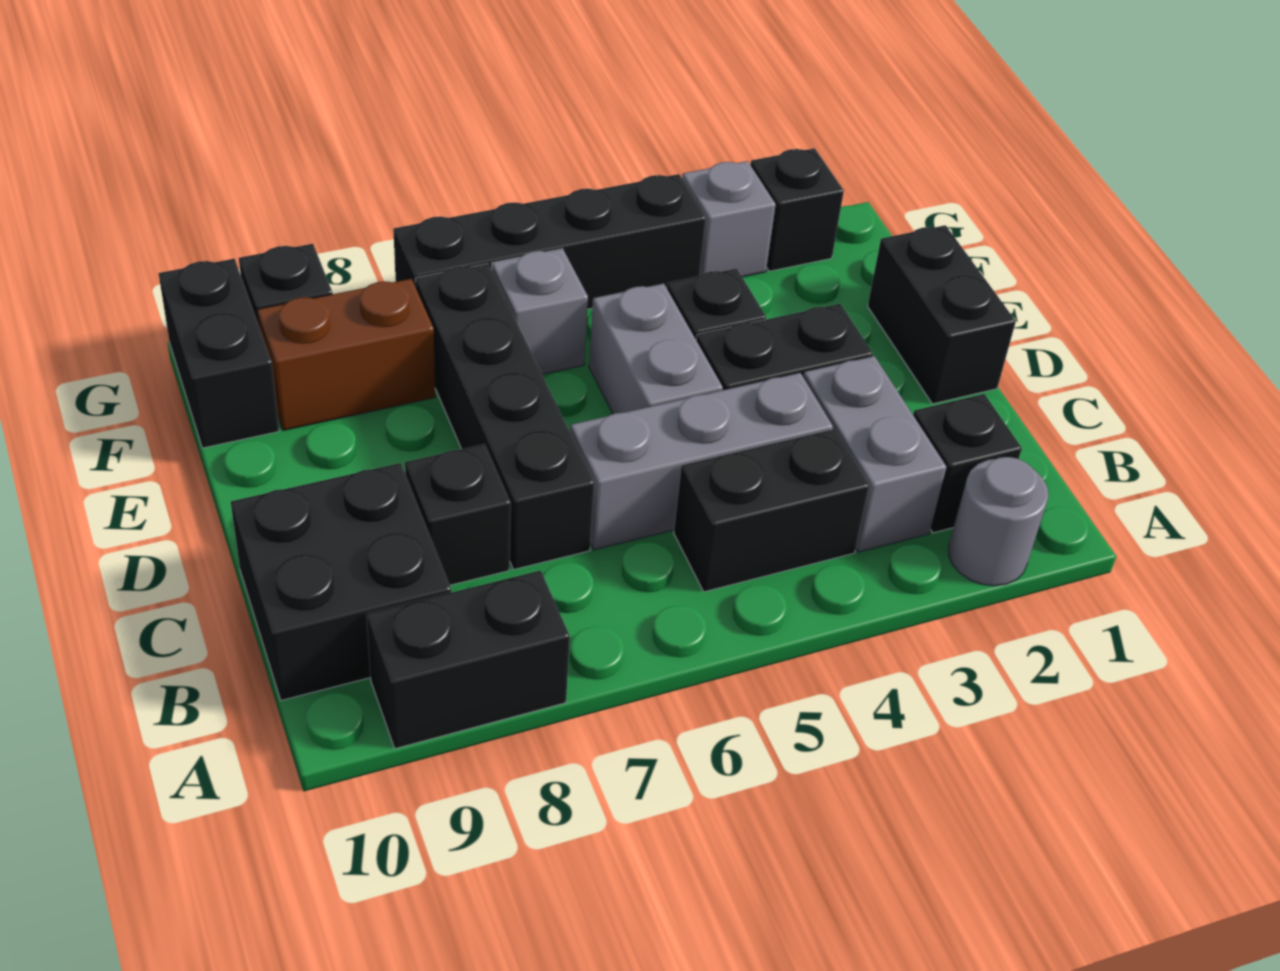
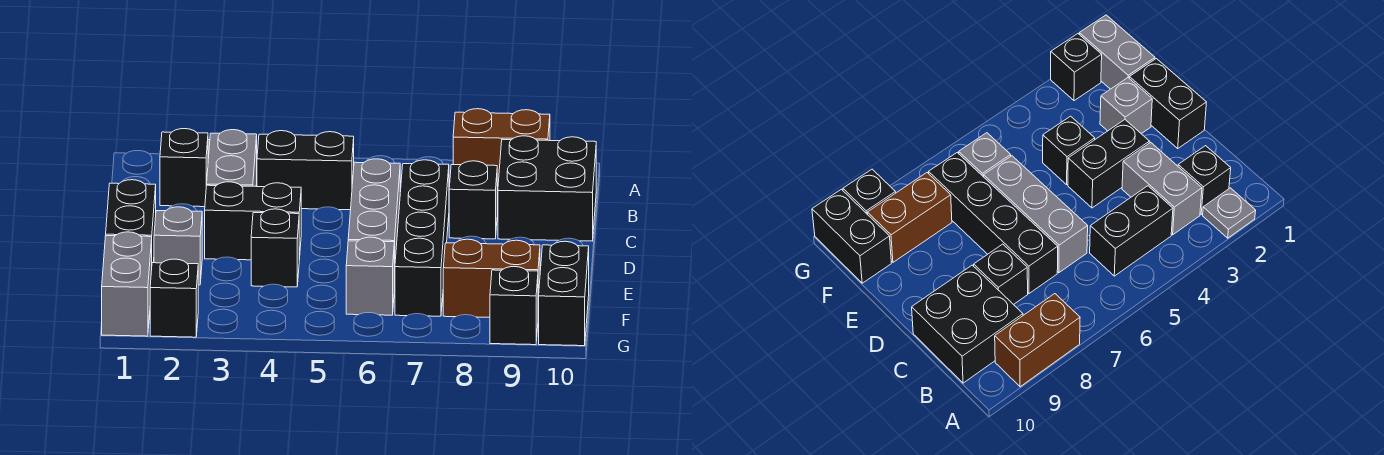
grey 1x1 round brick [949,457,1048,586] -> grey 1x1 plate [1203,188,1256,238]
black 1x2 brick [366,571,570,749] -> brown 1x2 brick [453,109,550,187]
grey 1x3 brick [570,373,833,550] -> grey 1x3 brick turned to [348,159,400,289]
grey 1x2 brick [589,284,723,414] -> grey 1x2 brick moved to [102,232,152,336]
grey 1x1 brick [682,161,776,277] -> grey 1x1 brick moved to [154,207,202,285]
black 1x4 brick [393,174,706,309] -> none

